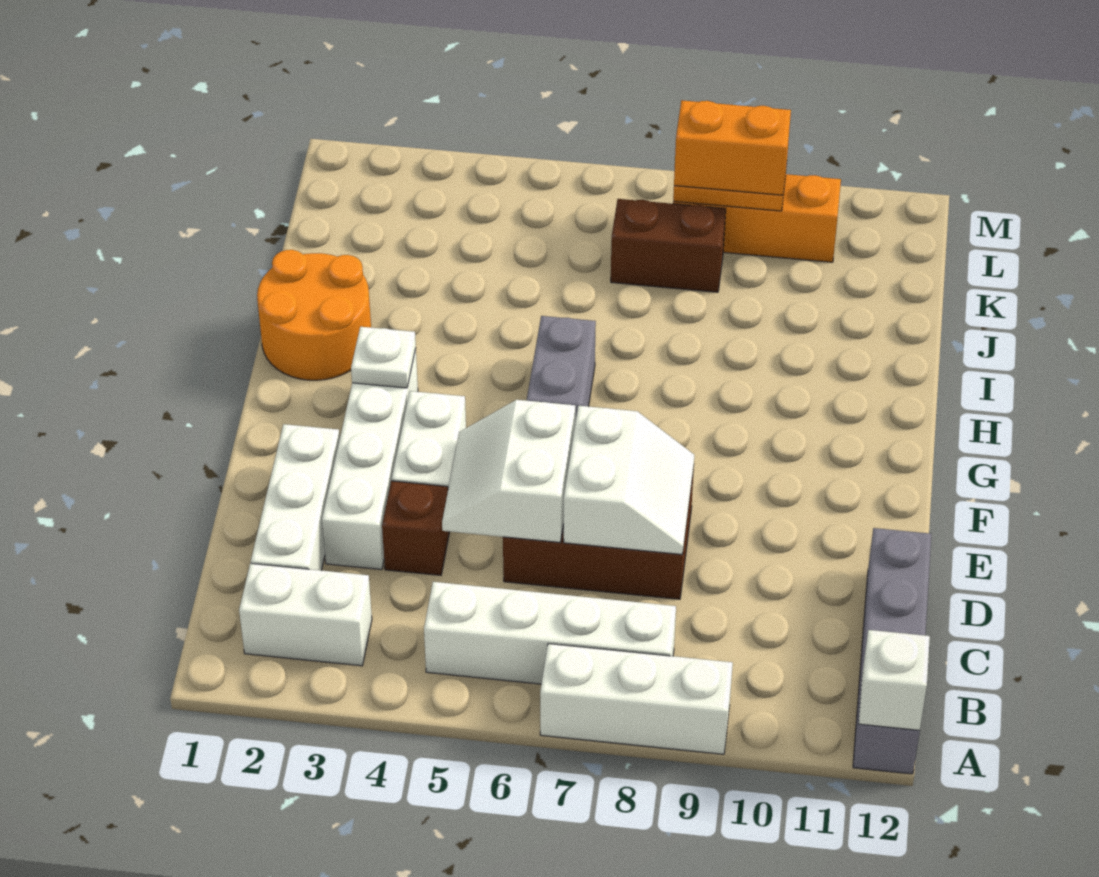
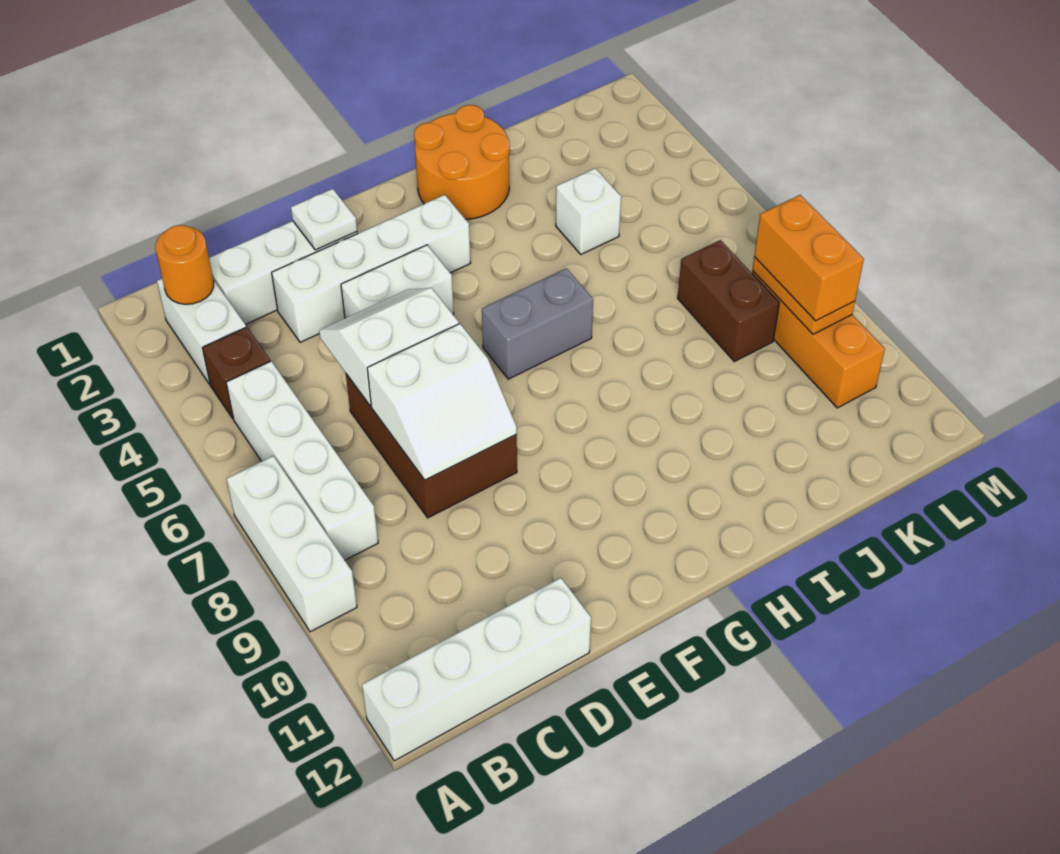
grey 1x4 brick [853,528,931,774] -> white 1x4 brick [362,578,591,761]
white 1x1 brick [859,630,930,730] -> white 1x1 brick moved to [556,168,621,254]
none -> orange 1x1 round brick [155,225,214,304]
brown 1x1 brick [382,481,449,575] -> brown 1x1 brick moved to [202,327,270,418]
white 1x1 plate [351,327,416,388] -> white 1x1 plate moved to [291,189,357,250]

